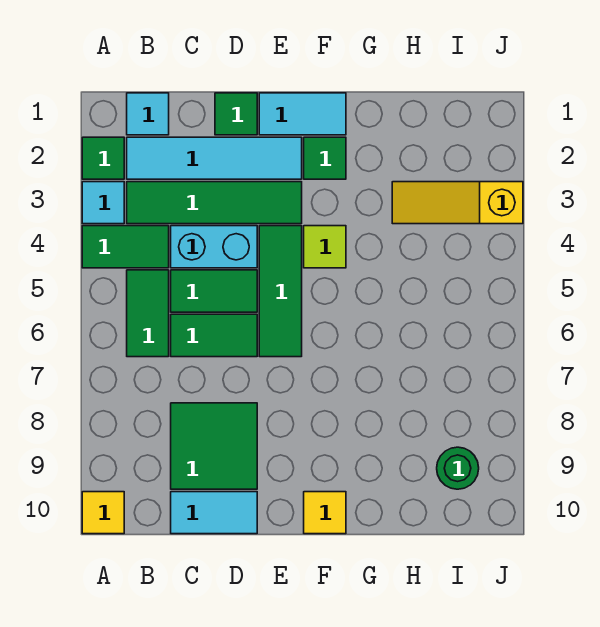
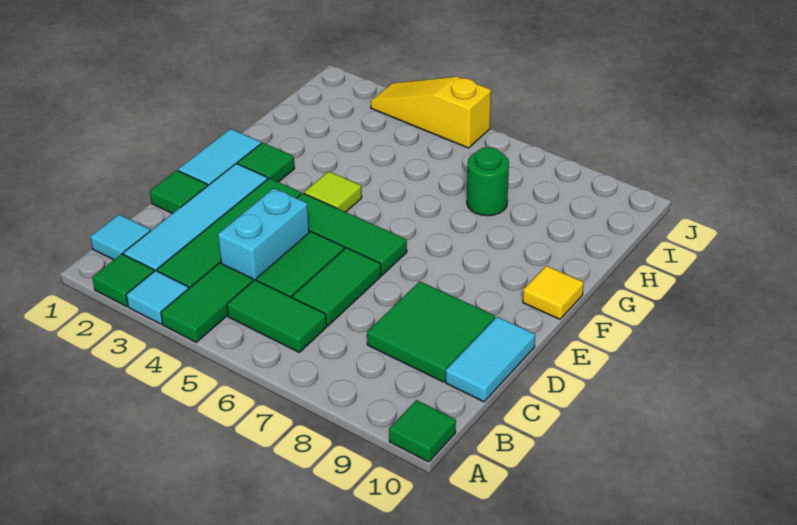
yellow 1x1 tile [82,492,124,534] -> green 1x1 tile [389,400,456,462]
yellow 1x3 slope [392,182,523,224] -> yellow 1x3 slope turned to [370,77,491,148]
green 1x1 round brick [437,447,479,489] -> green 1x1 round brick moved to [467,147,509,216]

